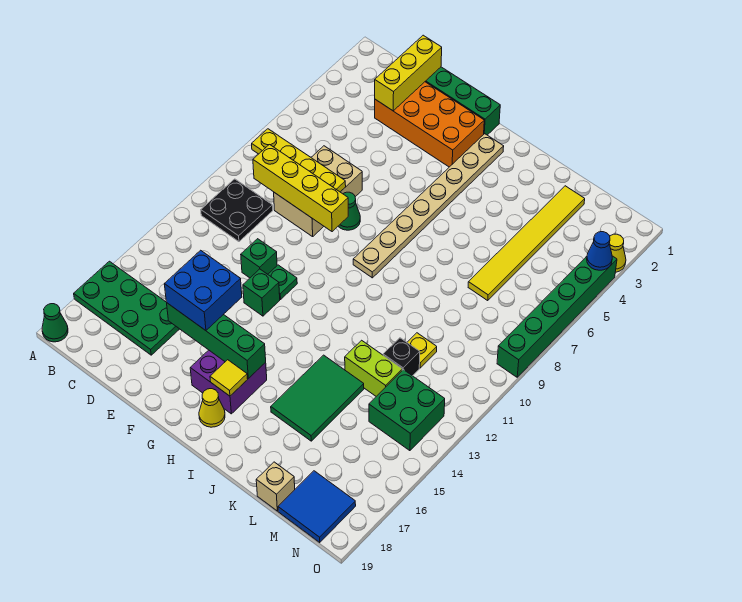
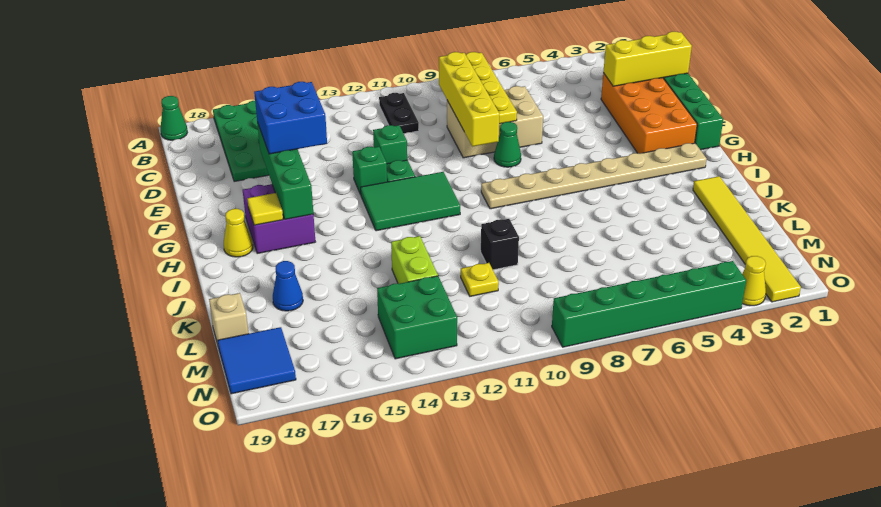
black 2x2 plate [201,179,273,242] -> black 1x2 plate [379,93,419,134]
green 2x3 tile [271,355,364,441] -> green 2x3 tile moved to [361,172,460,231]
yellow 1x6 tile [468,186,585,301] -> yellow 1x6 tile turned to [693,176,801,302]
black 1x1 brick [383,338,420,376] -> black 1x1 brick moved to [481,219,519,270]
blue 1x1 cone [587,232,612,270] -> blue 1x1 cone moved to [273,261,303,311]

